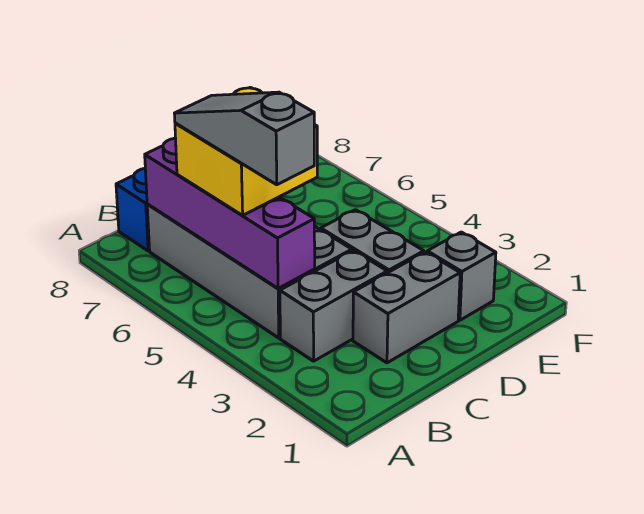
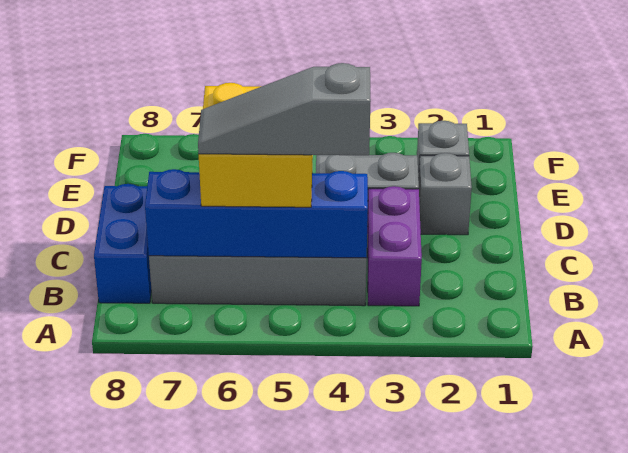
grey 1x2 brick [280,250,387,361] -> purple 1x2 brick [367,186,422,306]
purple 1x4 brick [145,138,315,289] -> blue 1x4 brick [145,169,368,258]
grey 1x2 brick [353,252,460,363] -> grey 1x1 brick [419,153,472,235]

